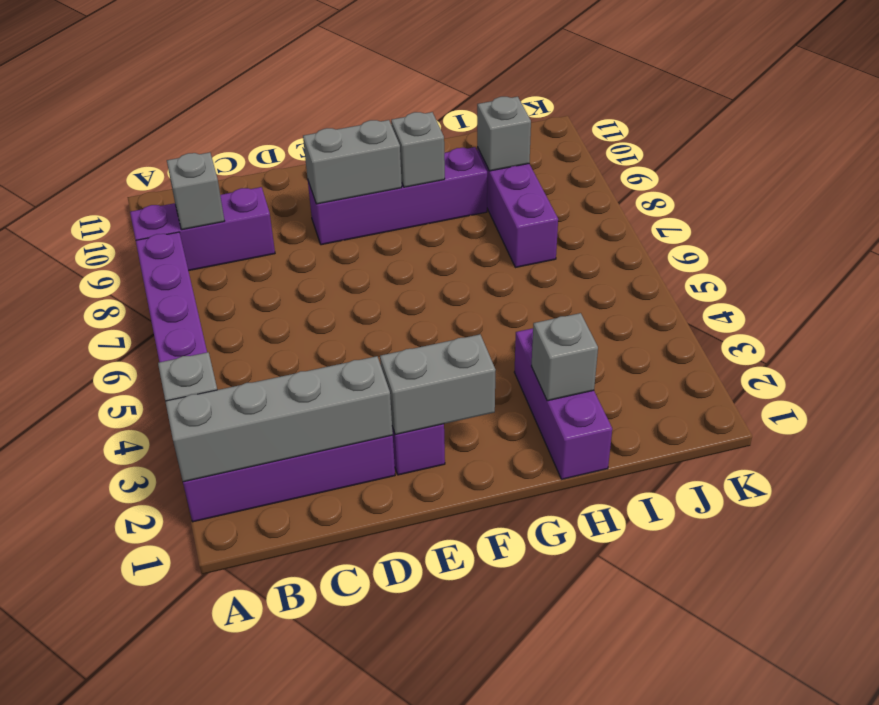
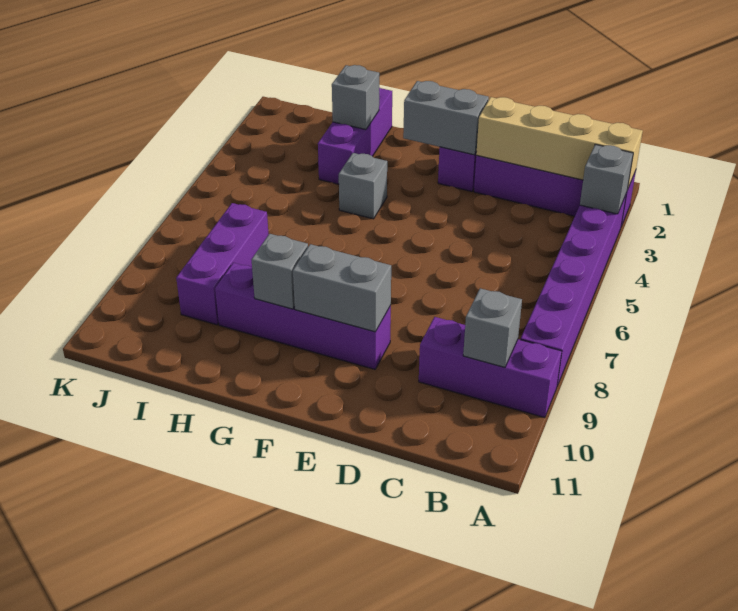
grey 1x4 brick [165,356,393,482] -> tan 1x4 brick [476,97,643,190]
grey 1x1 brick [477,97,531,171] -> grey 1x1 brick moved to [339,153,387,219]

